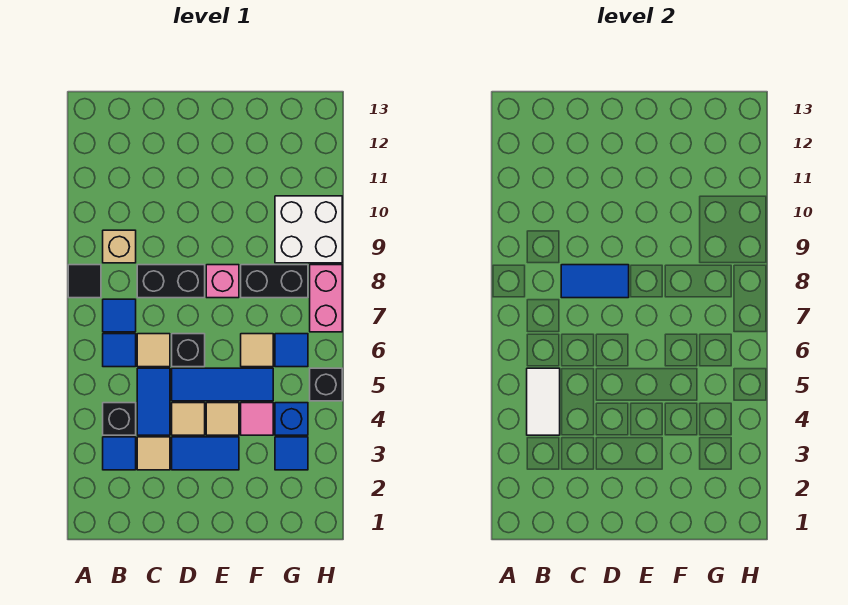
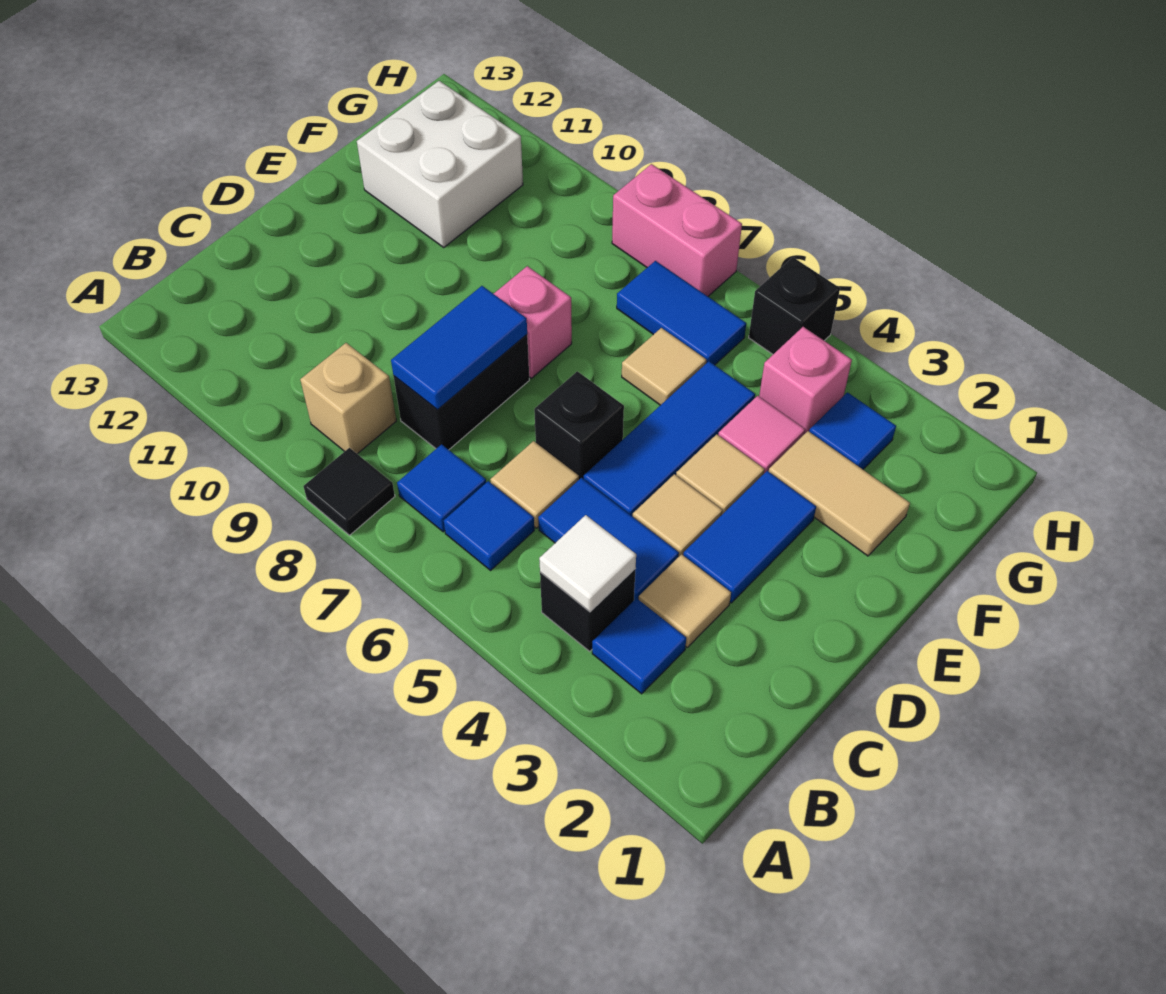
white 1x2 tile [527,368,560,435] -> white 1x1 tile [539,515,636,612]
none -> tan 1x2 tile [769,431,910,556]
black 1x2 brick [241,265,308,298] -> none
blue 1x1 brick [275,403,308,435] -> pink 1x1 brick [759,327,852,433]
blue 1x1 tile [275,334,308,367] -> blue 1x2 tile [617,261,746,365]
white 2x2 brick [275,196,342,263] -> white 2x2 brick moved to [357,81,523,247]

